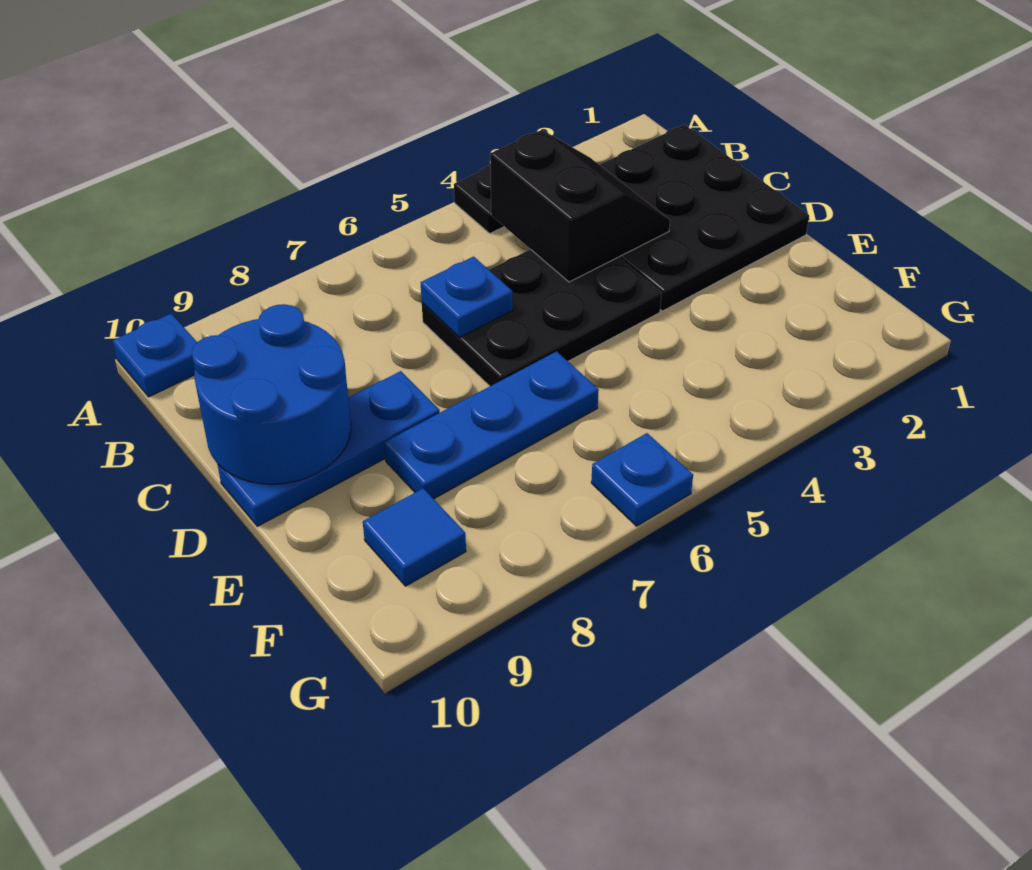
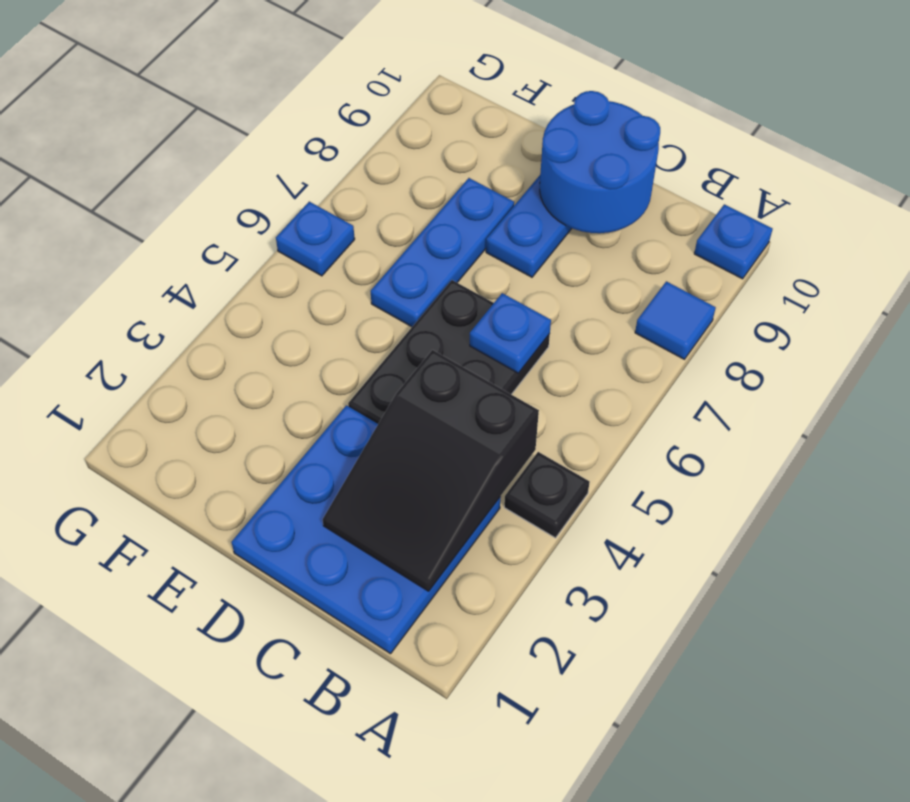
black 3x3 plate [600,124,809,311] -> blue 3x3 plate [231,405,500,654]
black 2x2 slope [490,130,670,282] -> black 2x3 slope [323,350,539,591]
blue 1x1 tile [363,488,466,586] -> blue 1x1 tile moved to [635,281,716,359]

